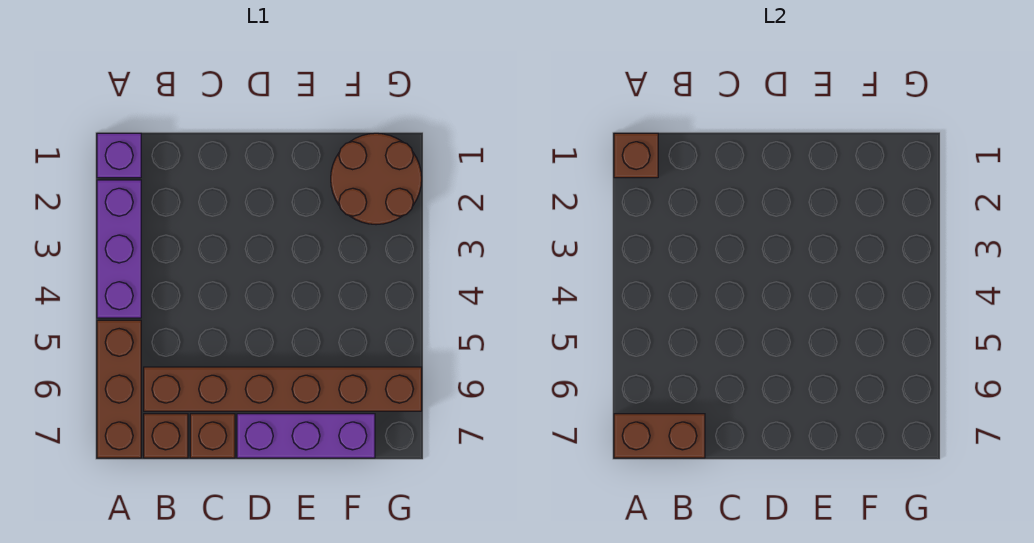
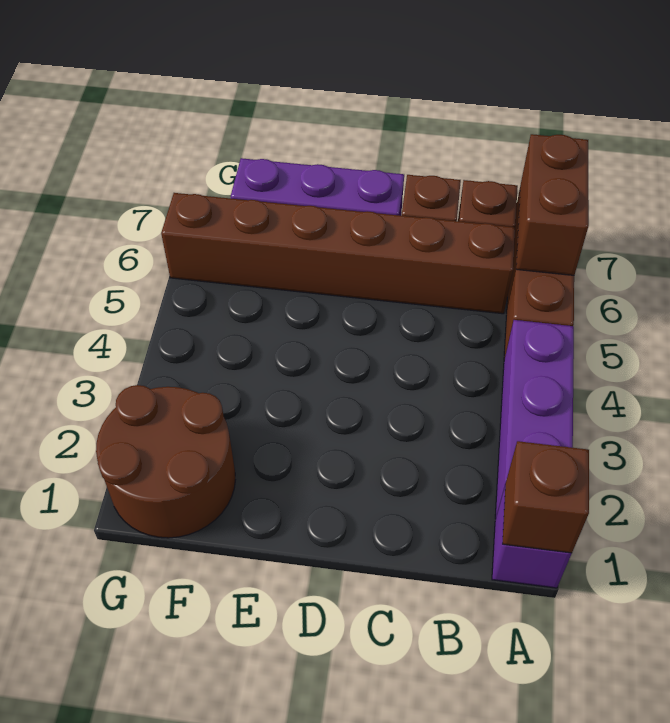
brown 1x2 brick [614,414,705,458] -> brown 1x2 brick turned to [516,134,589,275]

